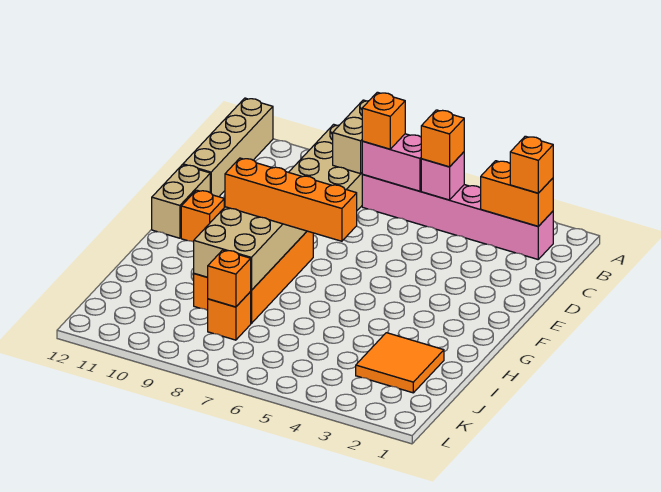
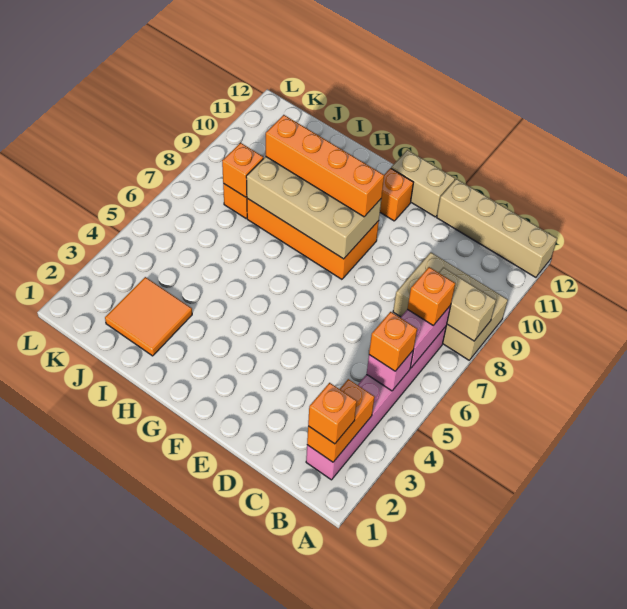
orange 1x4 brick [225,158,357,241] -> orange 1x4 brick turned to [266,115,384,217]

